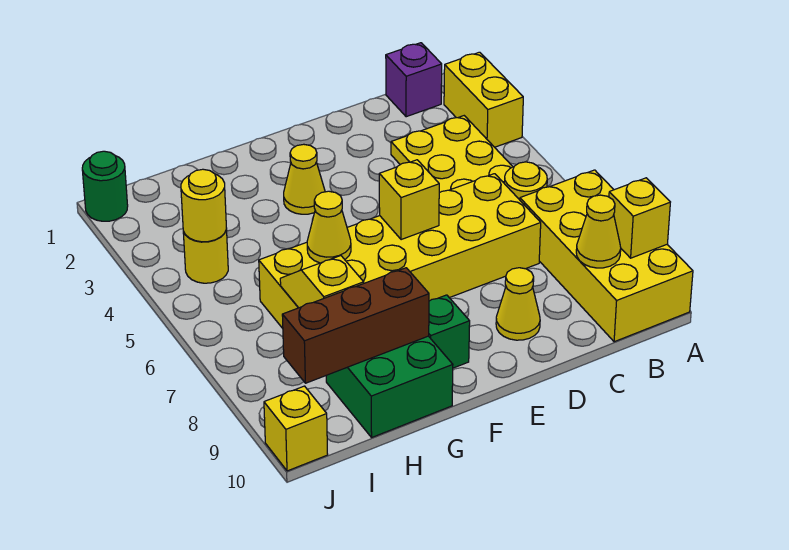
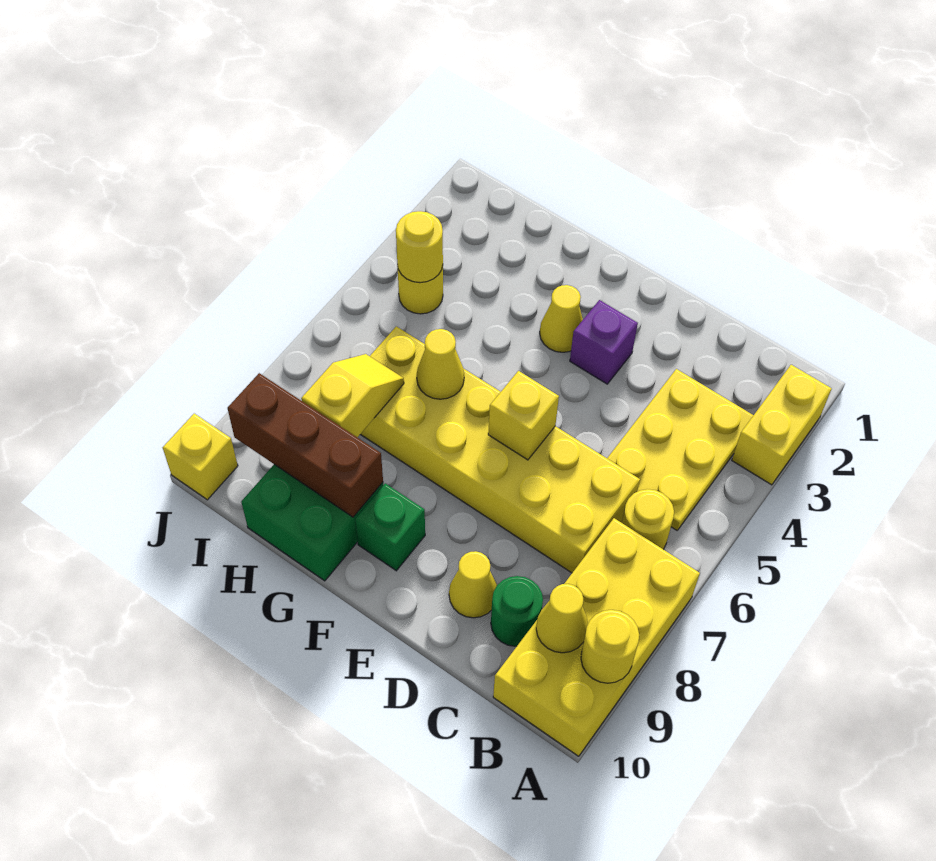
yellow 1x1 brick [609,178,670,258] -> yellow 1x1 round brick [581,610,639,683]
purple 1x1 brick [386,43,442,117] -> purple 1x1 brick moved to [570,300,638,384]
green 1x1 round brick [82,151,128,221] -> green 1x1 round brick moved to [491,576,543,646]

